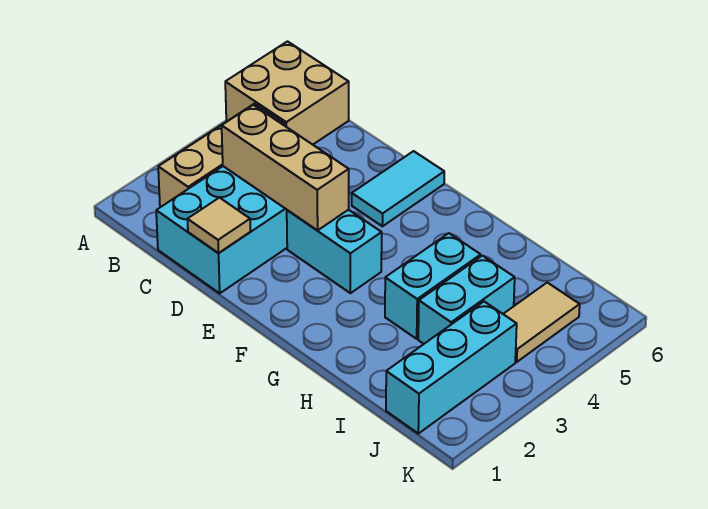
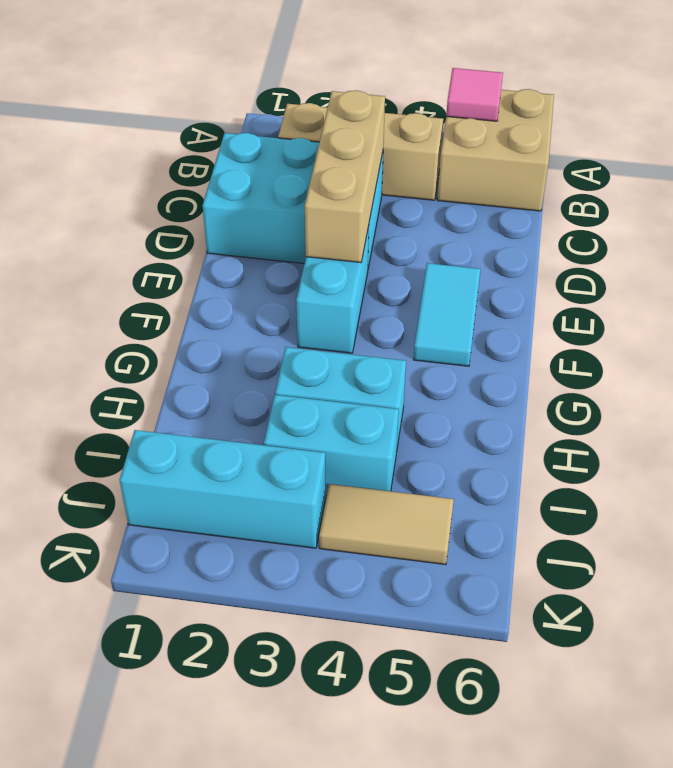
none -> pink 1x1 tile [446,68,503,121]
tan 1x1 tile [188,198,250,253] -> none
cyan 1x2 tile [352,151,444,226] -> cyan 1x2 tile turned to [414,263,480,366]

